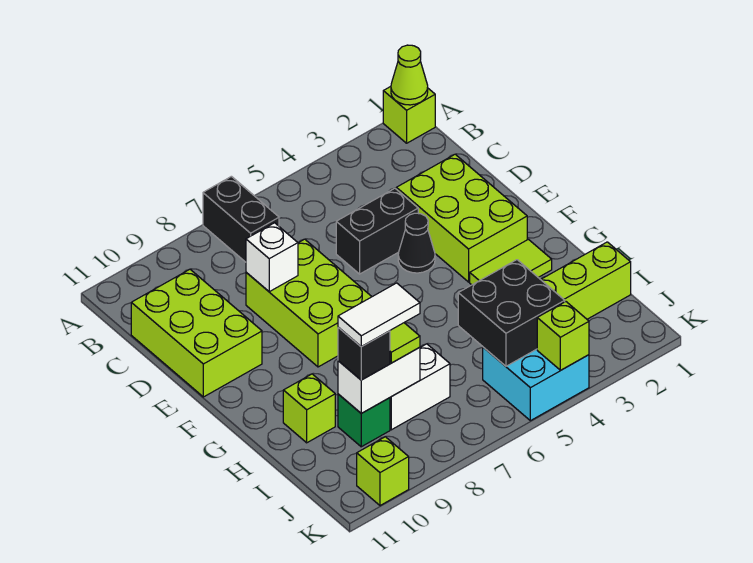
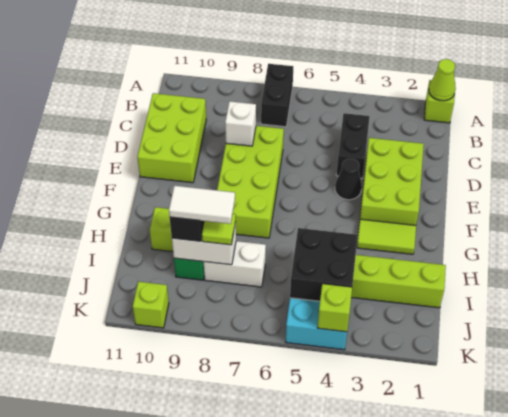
black 1x2 brick [336,188,418,274] -> black 1x2 brick turned to [336,113,370,179]
lime 2x3 brick [246,239,372,367] -> lime 2x4 brick [217,126,284,238]

